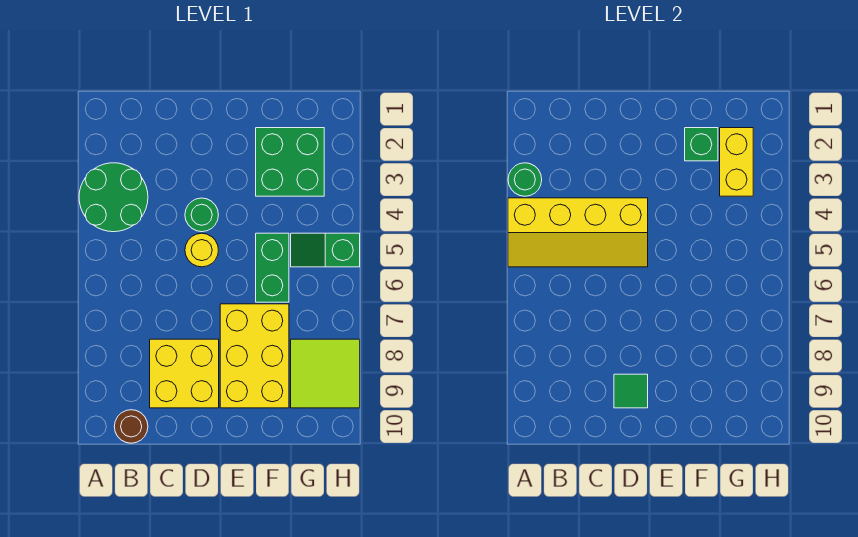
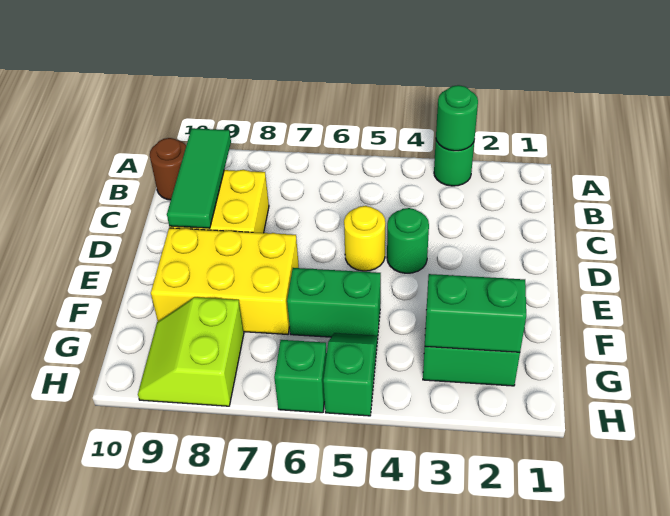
green 2x2 round brick [79,163,148,232] -> green 1x1 round brick [434,141,474,186]
yellow 2x4 slope [508,198,648,267] -> none
green 1x1 tile [614,374,648,408] -> green 1x3 tile [167,128,231,228]
green 1x1 brick [685,128,718,161] -> green 1x1 brick moved to [274,340,327,413]
yellow 1x2 brick [720,128,753,196] -> green 1x2 brick [425,274,526,352]
lime 2x2 tile [291,339,360,408] -> lime 2x2 slope [138,297,244,406]

